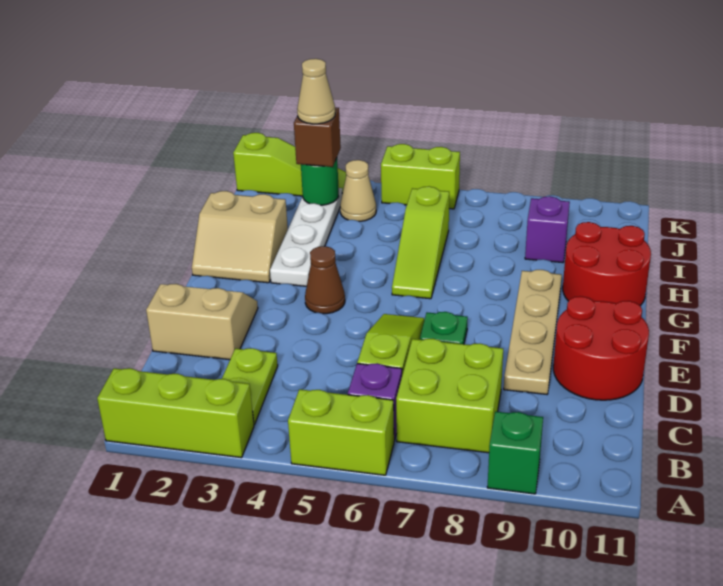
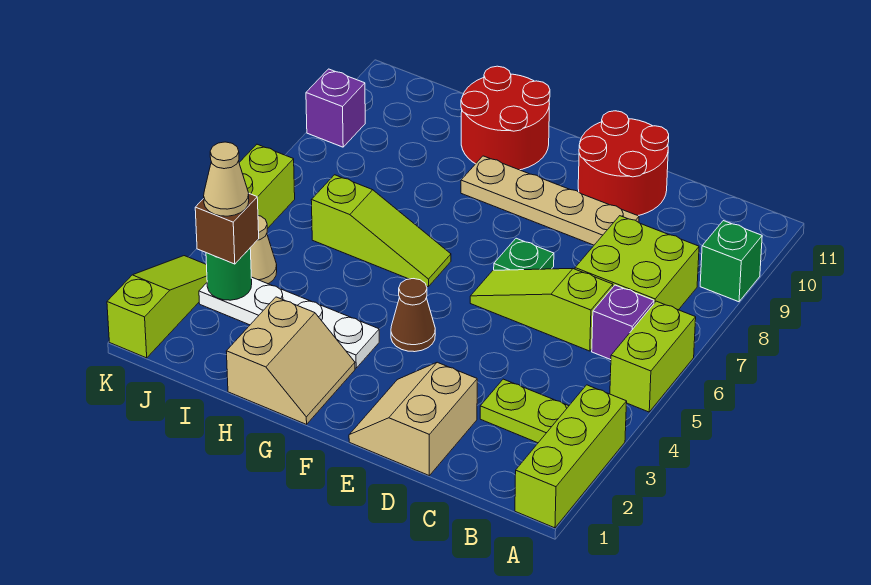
purple 1x1 brick [525,196,570,263] -> purple 1x1 brick moved to [306,69,365,147]

